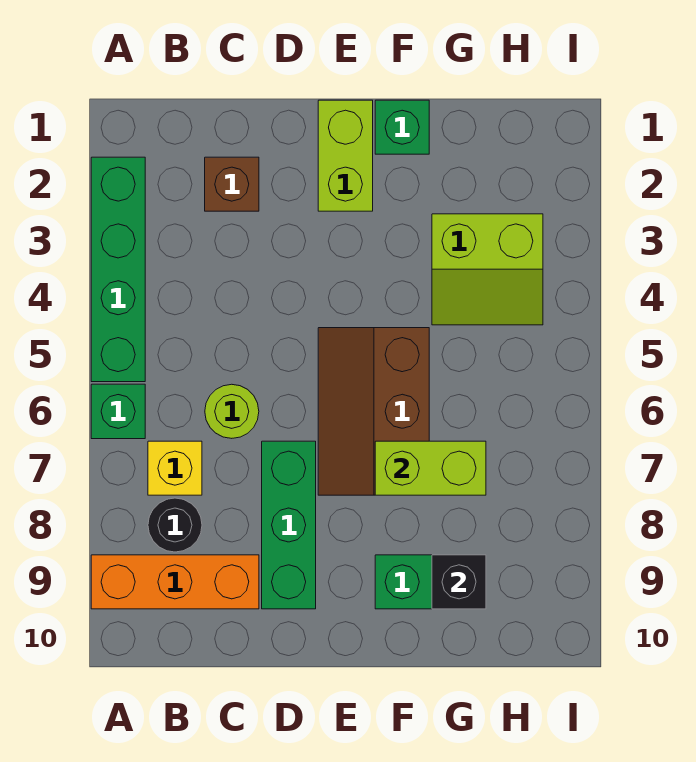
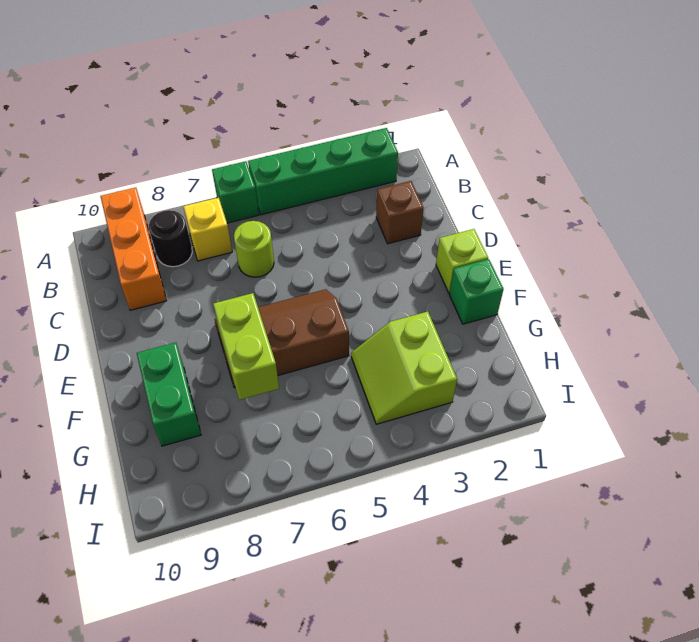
green 1x3 brick [262,441,316,609] -> none
lime 1x2 brick [318,100,373,211] -> lime 1x1 brick [436,229,488,293]
black 1x1 brick [432,555,486,609] -> none

